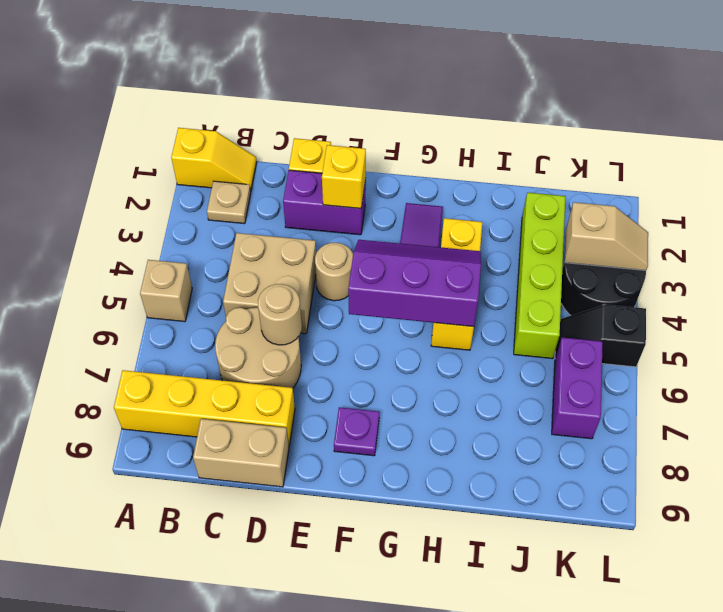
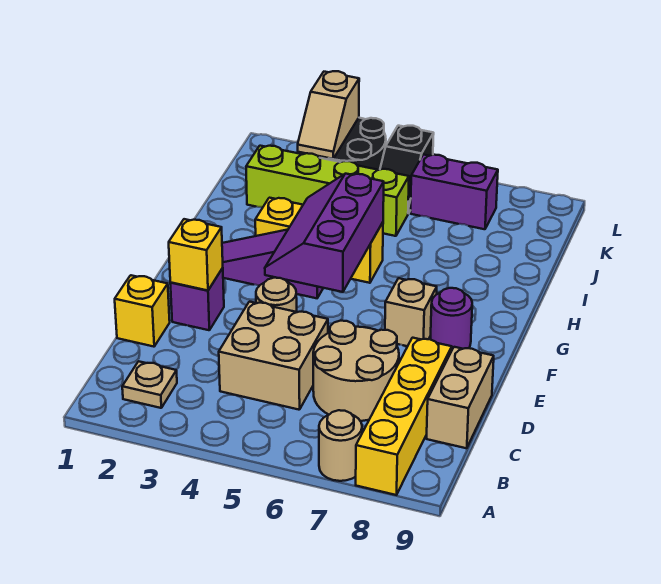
yellow 1x2 slope [171,128,257,191] -> none
tan 1x1 brick [140,260,192,322] -> tan 1x1 brick moved to [385,278,437,346]
purple 1x2 brick [283,170,366,235] -> purple 1x1 brick [170,268,224,330]
tan 1x1 round brick [258,284,302,345] -> tan 1x1 round brick moved to [319,410,362,481]
purple 1x1 plate [334,407,379,456] -> purple 1x1 round brick [430,288,472,349]
tan 1x2 slope [565,202,648,270] -> tan 1x2 slope turned to [298,71,359,159]

